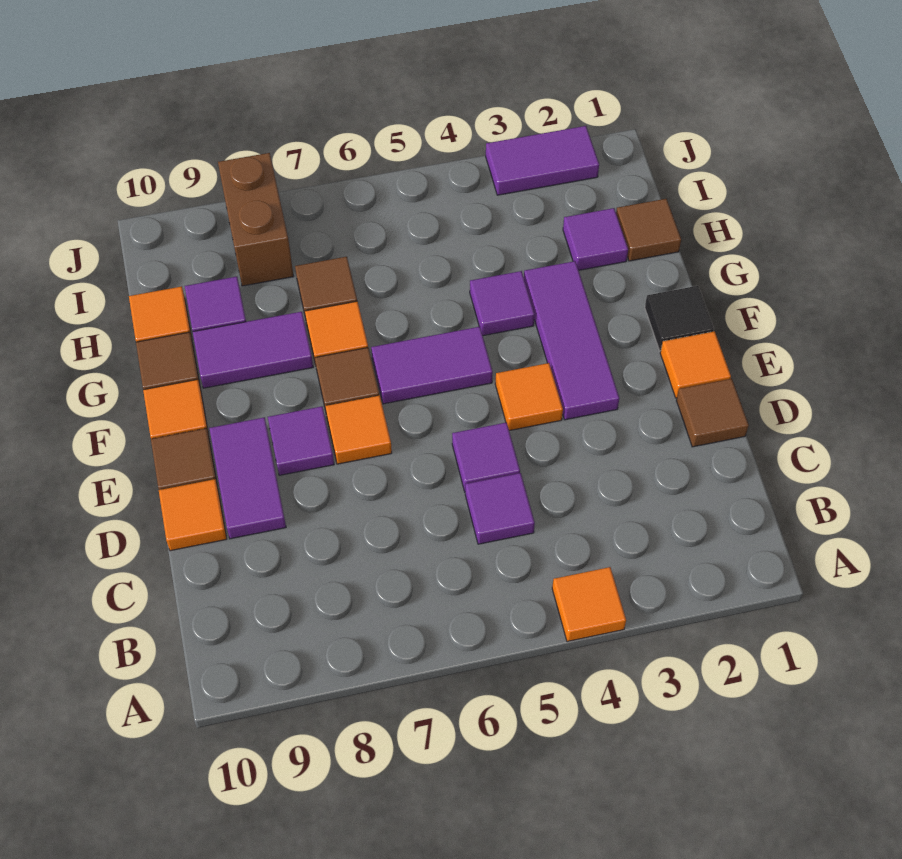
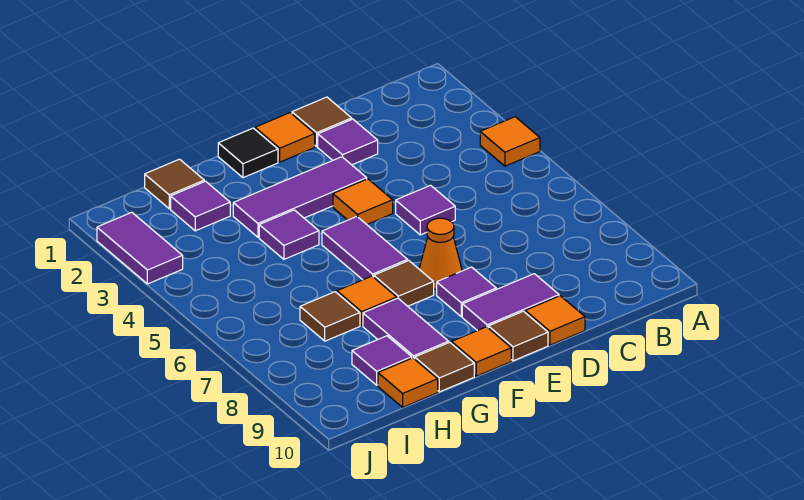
purple 1x1 tile [465,473,535,544] -> purple 1x1 tile moved to [318,119,378,165]
orange 1x1 tile [325,395,392,464] -> orange 1x1 cone [419,218,462,289]
brown 1x2 brick [218,153,294,286] -> none

